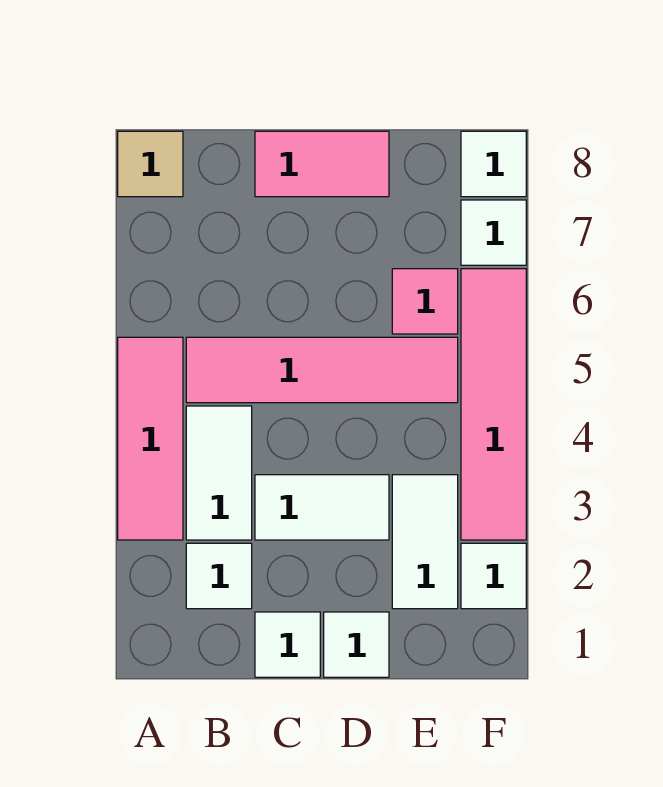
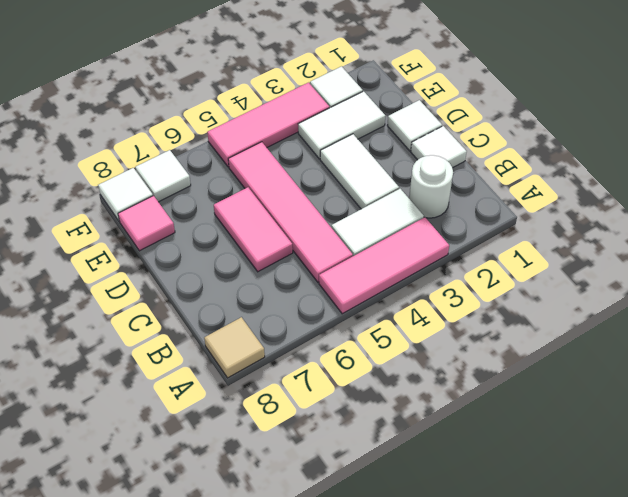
white 1x1 tile [186,543,252,609] -> white 1x1 round brick [409,155,453,218]
pink 1x2 tile [255,131,389,197] -> pink 1x2 tile moved to [214,187,293,272]
pink 1x1 tile [392,269,458,334] -> pink 1x1 tile moved to [118,196,175,251]
pink 1x4 tile [461,269,526,540] -> pink 1x3 tile [207,83,329,167]

